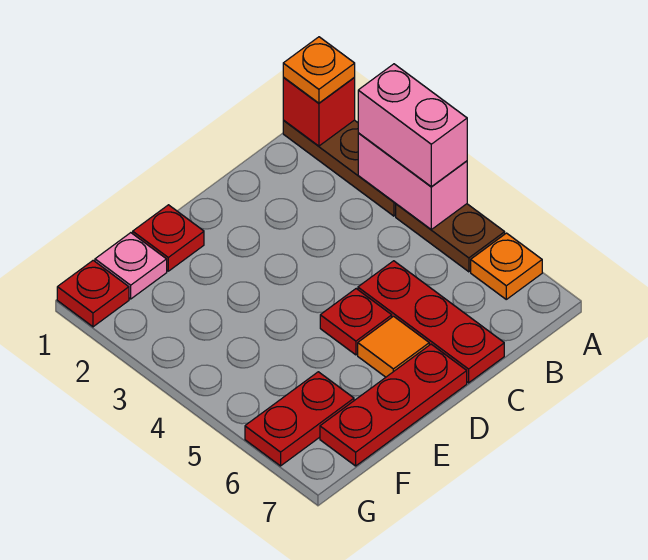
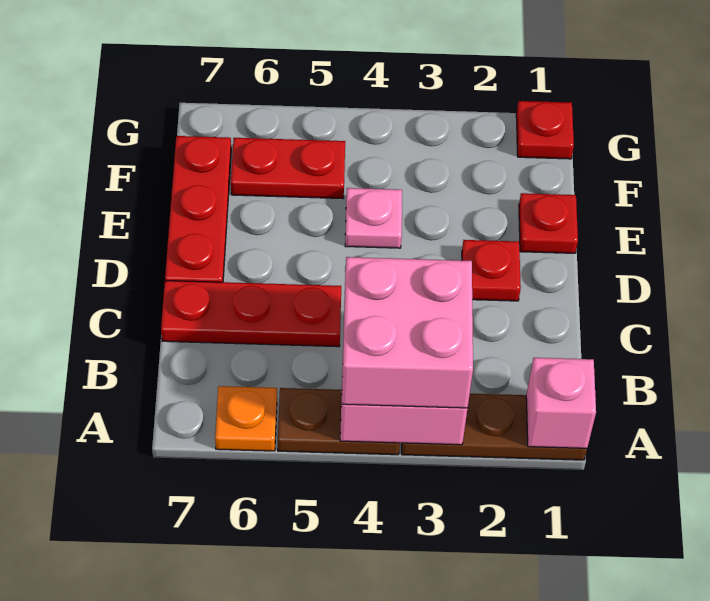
red 1x1 brick [283,77,355,146] -> pink 1x1 brick [526,358,596,448]
orange 1x1 plate [283,37,355,103] -> none
pink 1x2 brick [358,64,467,187] -> pink 2x2 brick [342,257,473,408]
red 1x1 plate [320,289,392,355] -> red 1x1 plate moved to [462,240,521,301]
orange 1x1 tile [358,316,429,377] -> none
pink 1x1 plate [95,233,167,299] -> pink 1x1 plate moved to [345,188,402,248]
red 1x2 plate [245,372,354,466] -> red 1x2 plate turned to [231,138,345,199]

